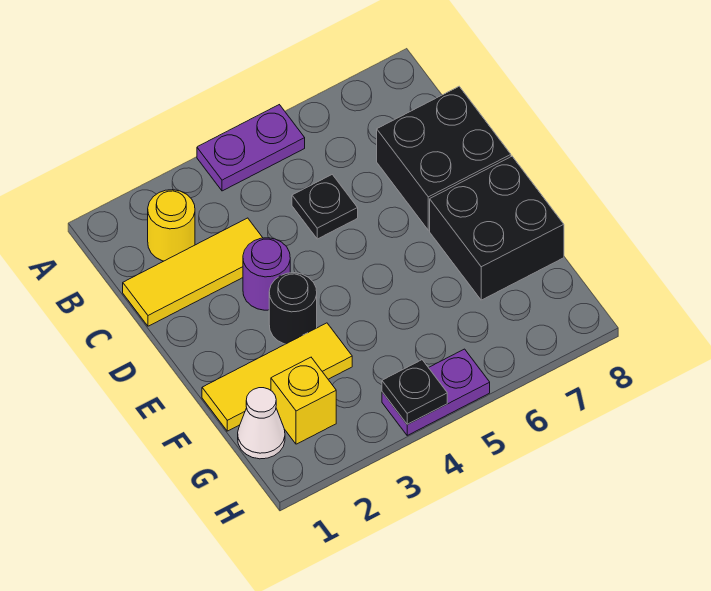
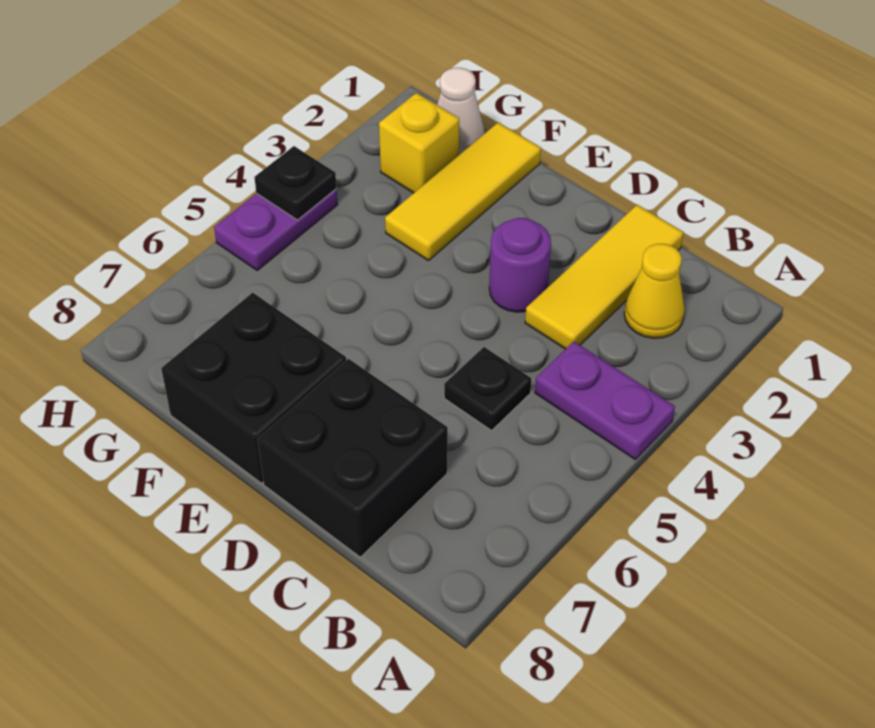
purple 1x2 plate [197,105,305,191] -> purple 1x2 plate turned to [535,342,675,459]
yellow 1x1 round brick [148,190,195,261] -> yellow 1x1 cone [624,244,685,338]
black 1x1 round brick [269,273,317,344] -> none

